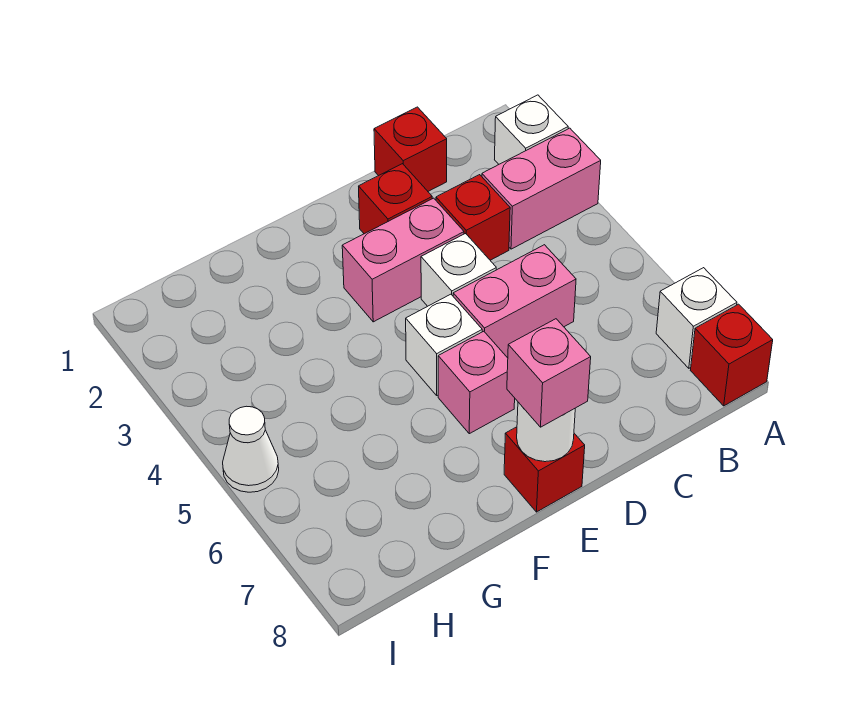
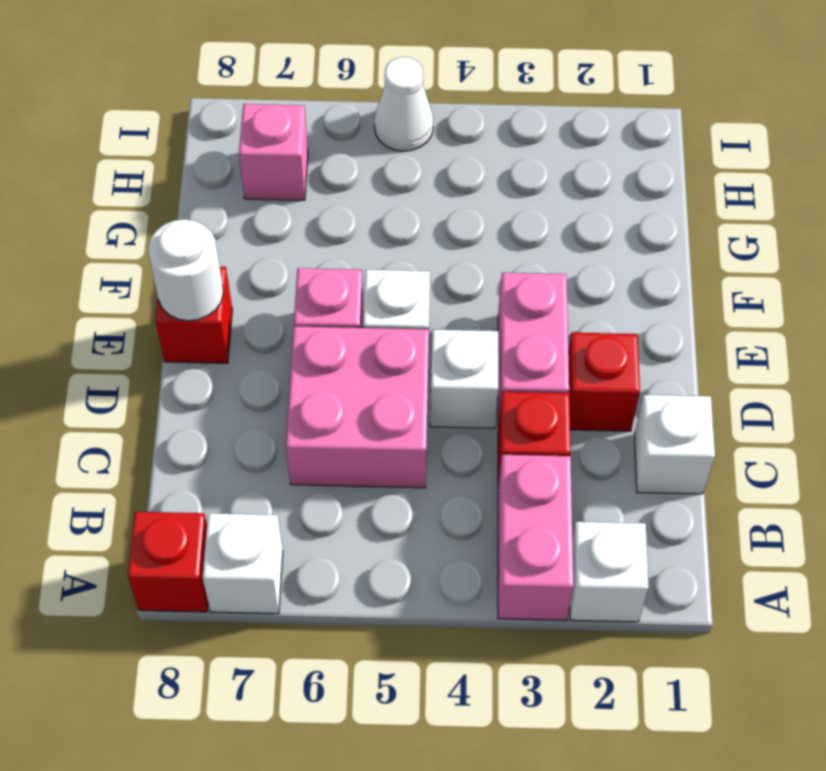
red 1x1 brick [374,107,447,191] -> white 1x1 brick [634,395,715,494]
pink 1x2 brick [453,245,576,357] -> pink 2x2 brick [286,326,429,488]
pink 1x1 brick [507,319,591,427] -> pink 1x1 brick moved to [239,104,308,200]

